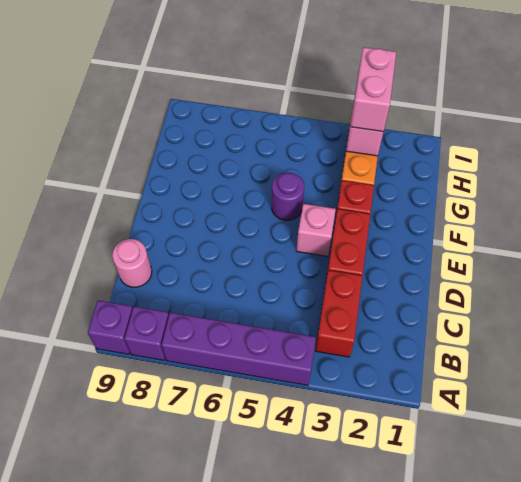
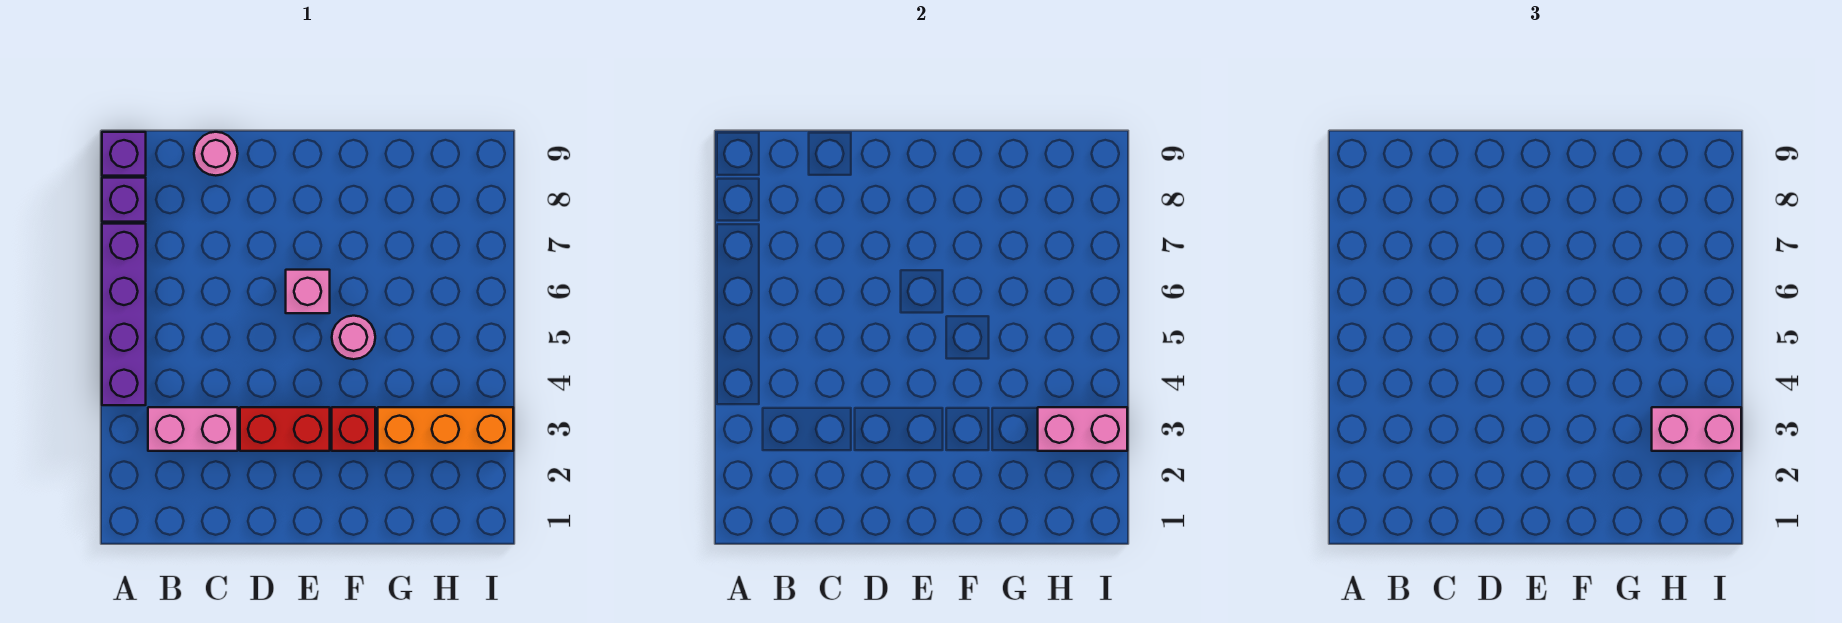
red 1x2 brick [315,270,362,357] -> pink 1x2 brick [148,407,238,451]
pink 1x1 brick [296,204,336,256] -> pink 1x1 brick moved to [286,270,330,313]
purple 1x1 round brick [272,173,304,220] -> pink 1x1 round brick [332,316,375,359]

